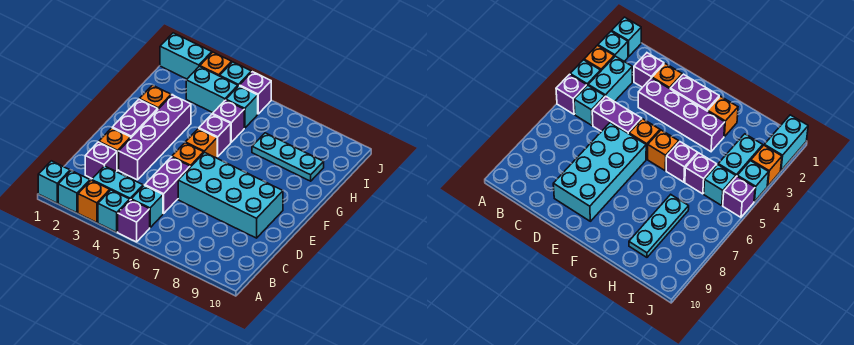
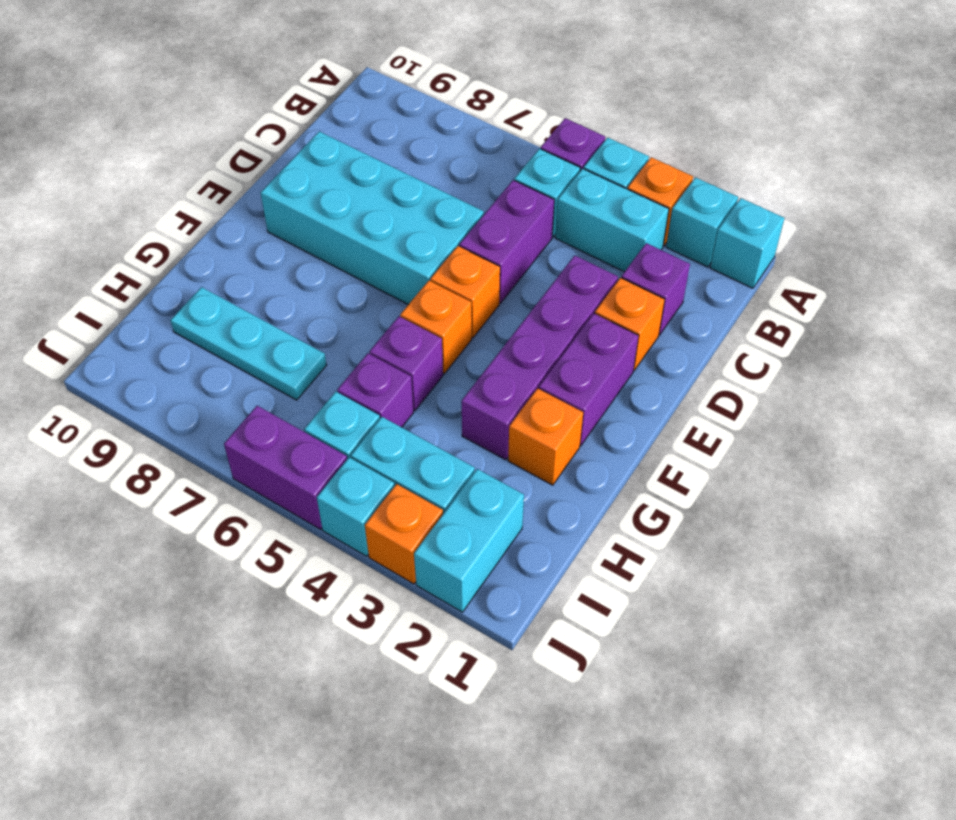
cyan 1x2 brick [160,33,212,79] -> cyan 1x2 brick turned to [414,469,524,612]
purple 1x1 brick [240,72,271,114] -> purple 1x2 brick [224,406,347,529]

